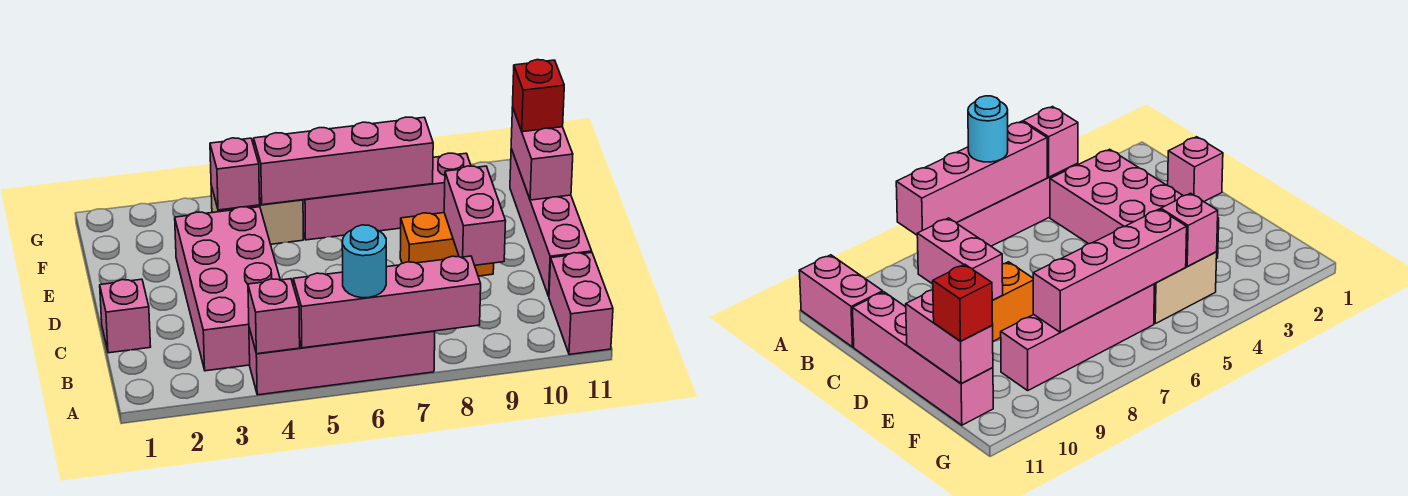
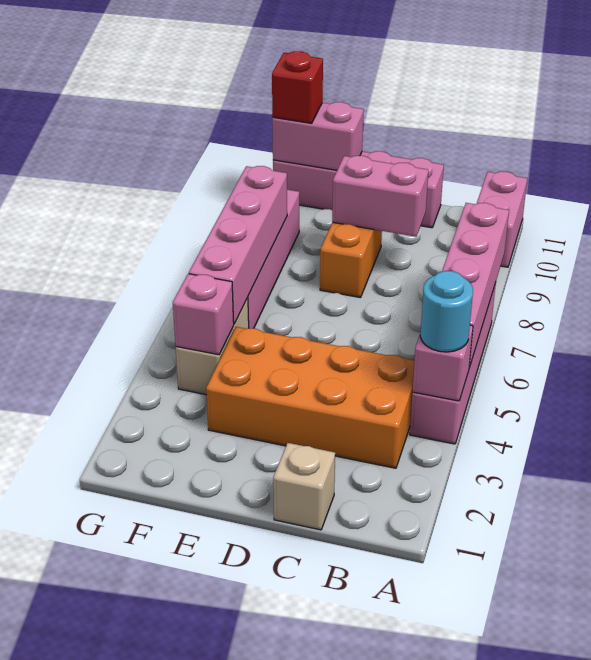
cyan 1x1 round brick [342,225,386,298] -> cyan 1x1 round brick moved to [420,271,473,352]
pink 1x2 brick [549,253,613,354] -> pink 1x2 brick turned to [477,171,527,267]
pink 2x4 brick [175,207,280,371] -> orange 2x4 brick [206,327,415,468]
pink 1x1 brick [100,279,151,353] -> tan 1x1 brick [273,443,335,530]

